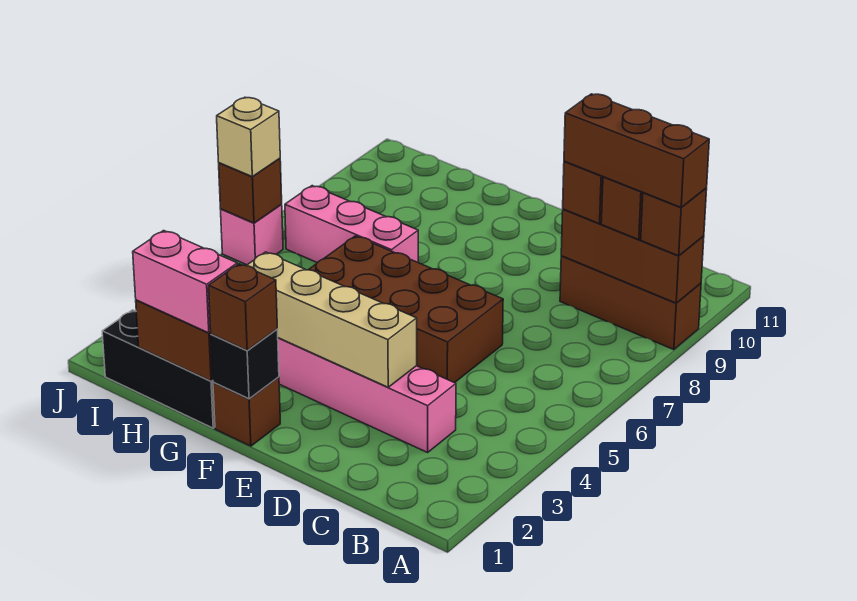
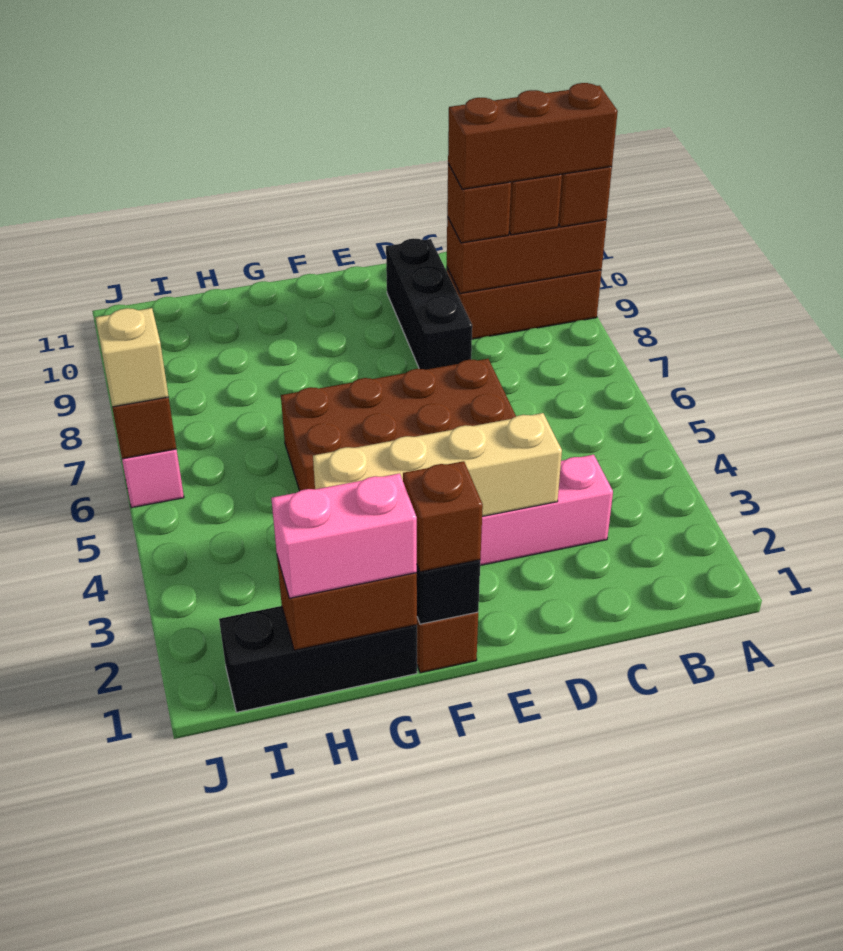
none -> black 1x3 brick [386,238,472,370]
pink 1x3 brick [285,186,418,263] -> none

